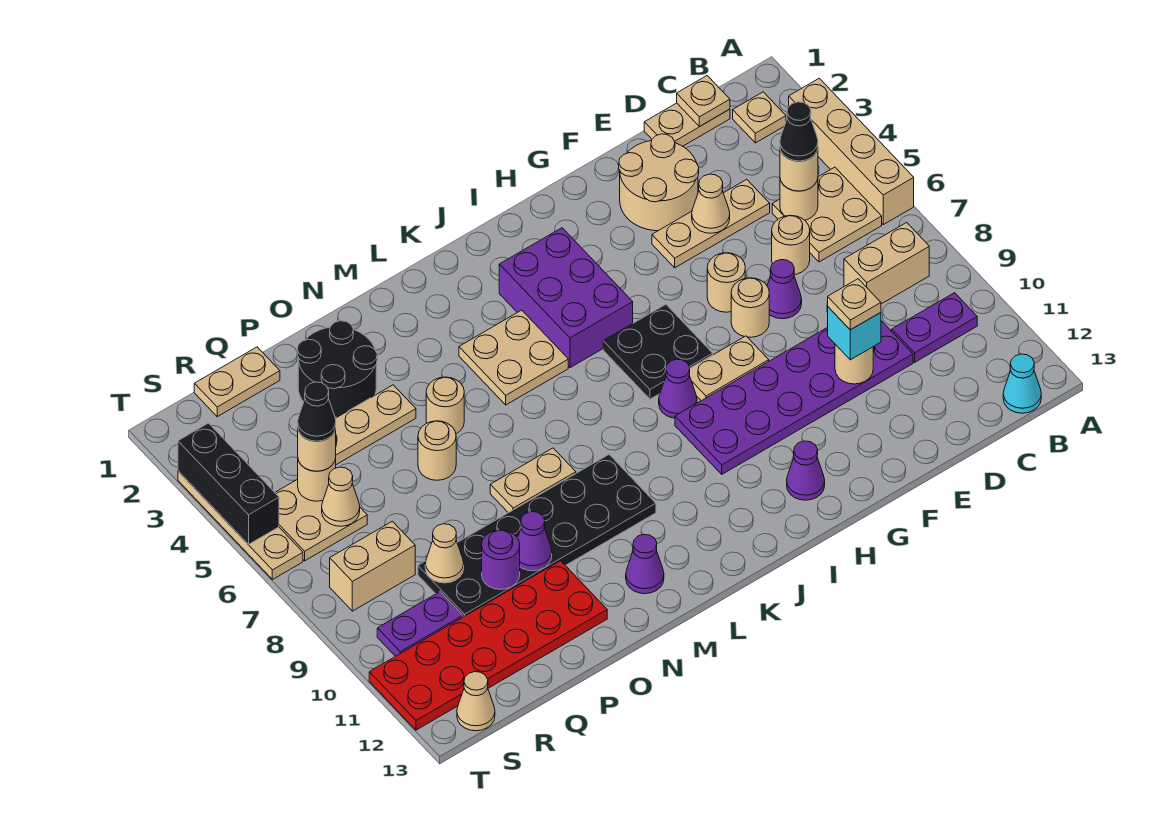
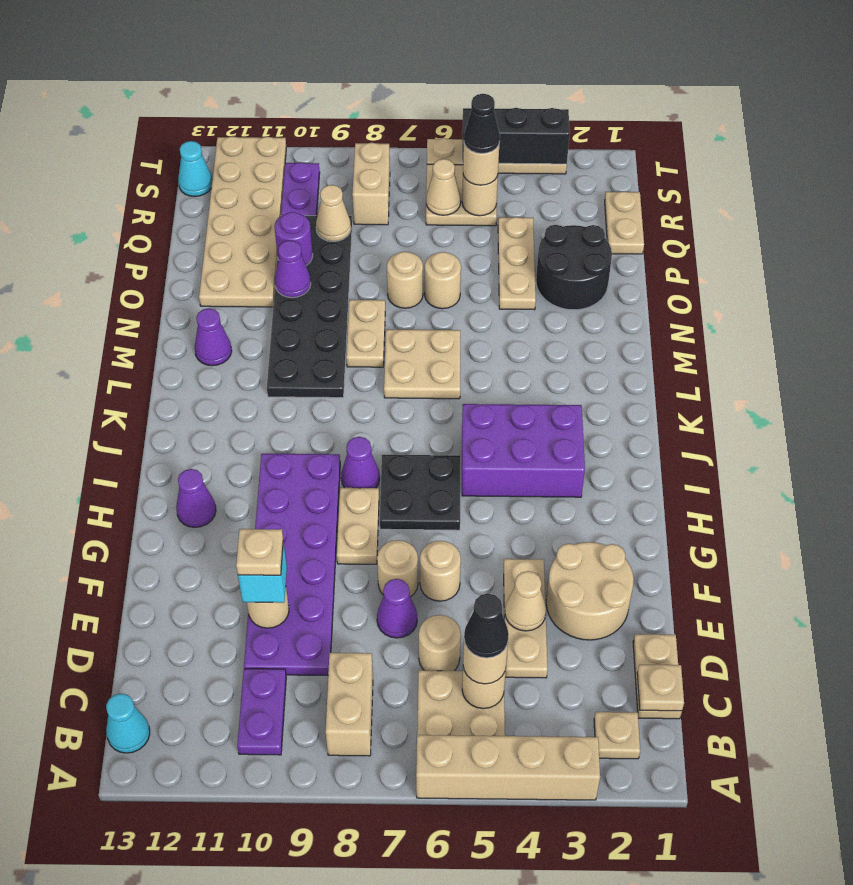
tan 2x2 plate [459,310,568,405] -> tan 2x2 plate moved to [384,330,460,399]
tan 1x1 round brick [426,377,464,434] -> tan 1x1 round brick moved to [387,252,423,308]
red 2x6 plate [369,561,607,730] -> tan 2x6 plate [199,136,286,307]
tan 1x1 cone [457,672,495,731] -> cyan 1x1 cone [178,141,212,197]

